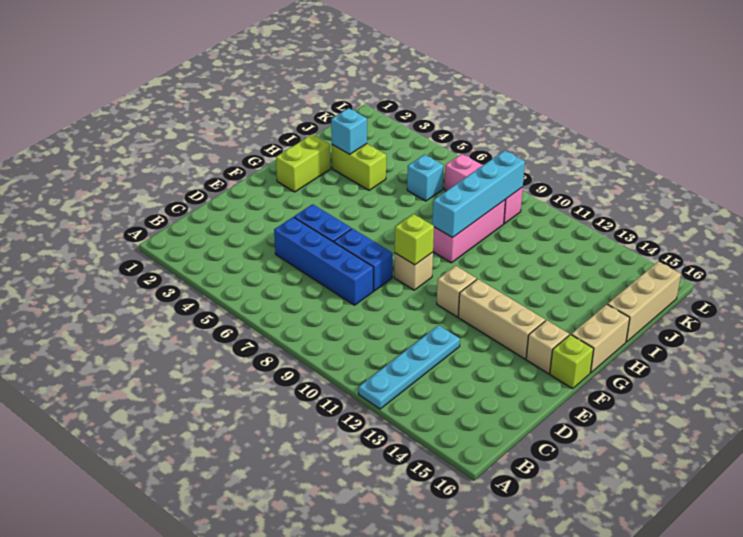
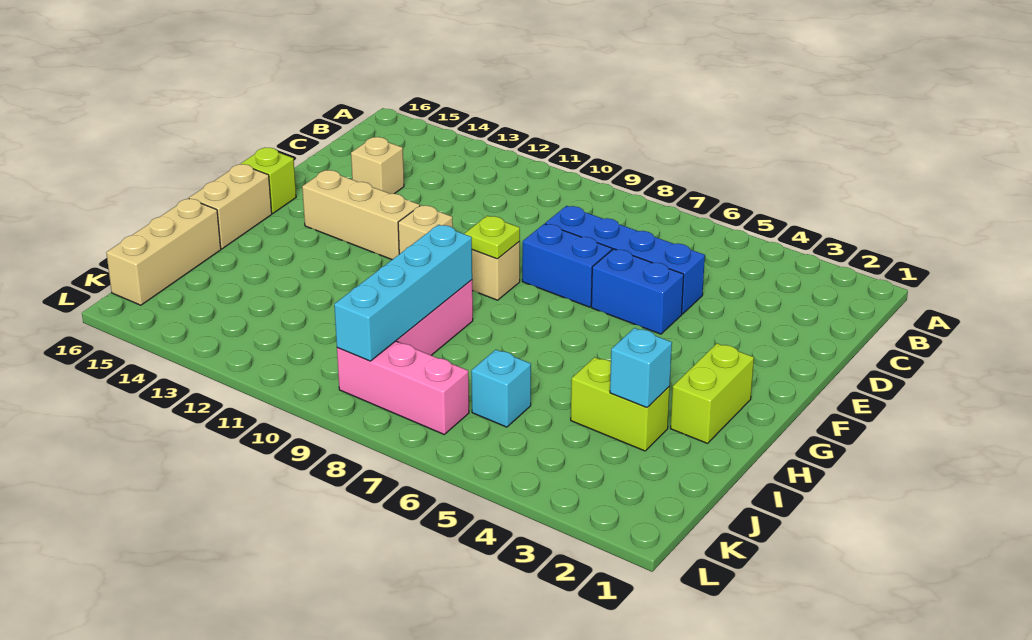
cyan 1x4 plate [359,325,460,409] -> none
lime 1x1 brick [395,214,434,265] -> lime 1x1 plate [465,216,520,259]
tan 1x1 brick [526,320,569,374] -> tan 1x1 brick moved to [351,137,404,194]

